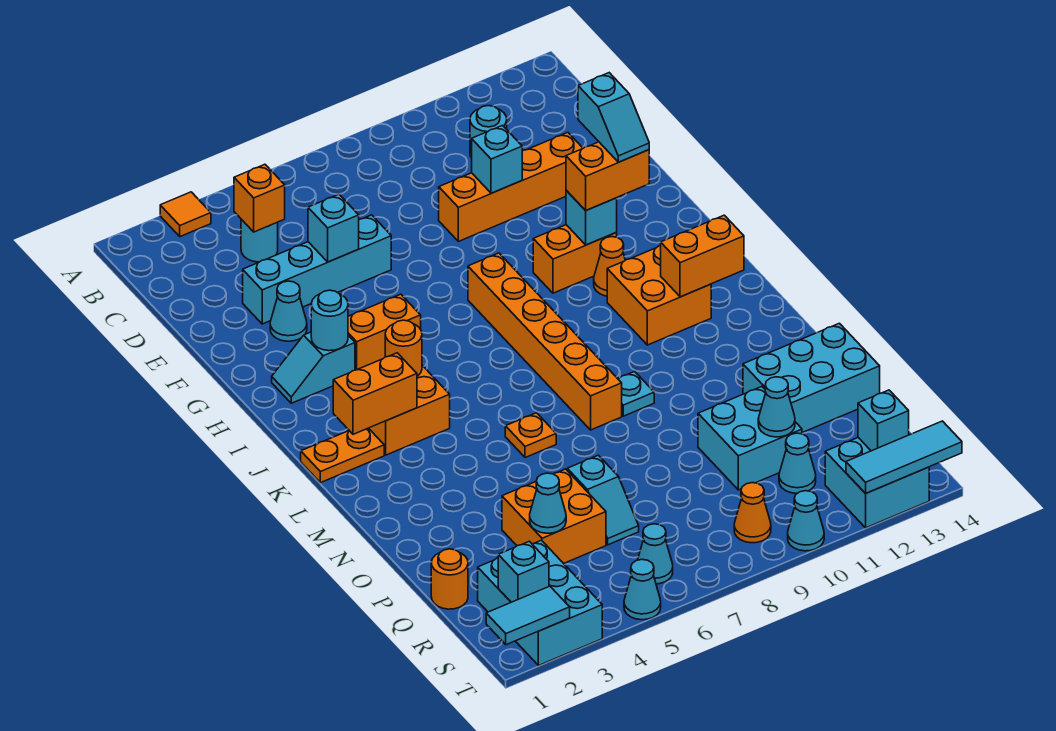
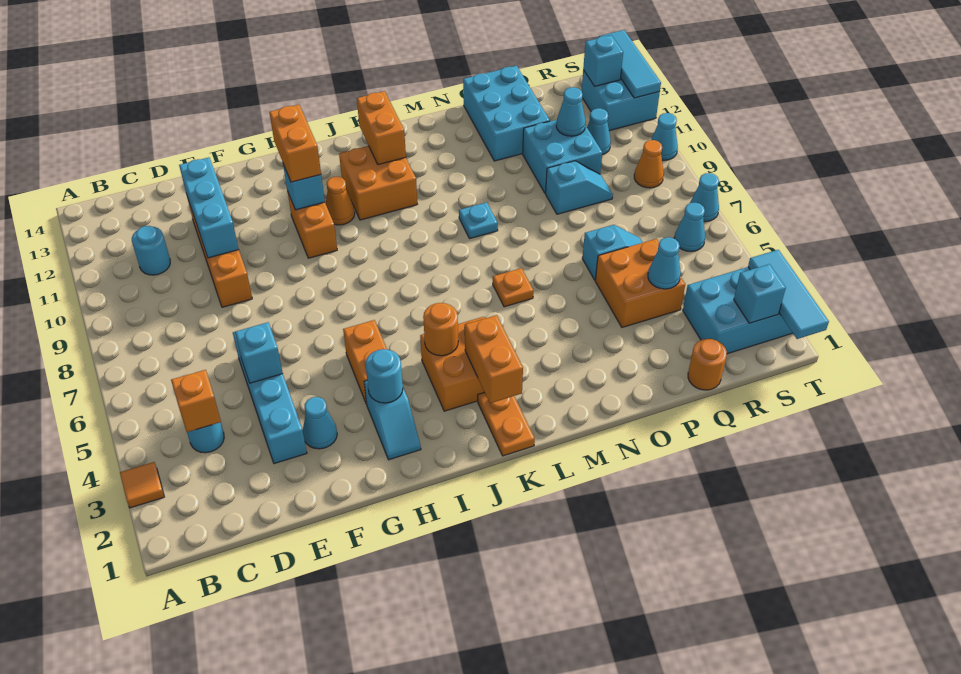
cyan 1x1 brick [472,126,522,193] -> cyan 1x3 brick [179,157,239,258]
cyan 1x2 slope [578,73,649,162] -> cyan 1x2 slope moved to [546,161,613,214]
orange 1x6 brick [468,253,622,430] -> none
cyan 1x2 tile [486,586,570,645] -> cyan 1x3 tile [748,250,829,339]
cyan 1x1 cone [624,560,661,620] -> cyan 1x1 cone moved to [690,173,719,222]

